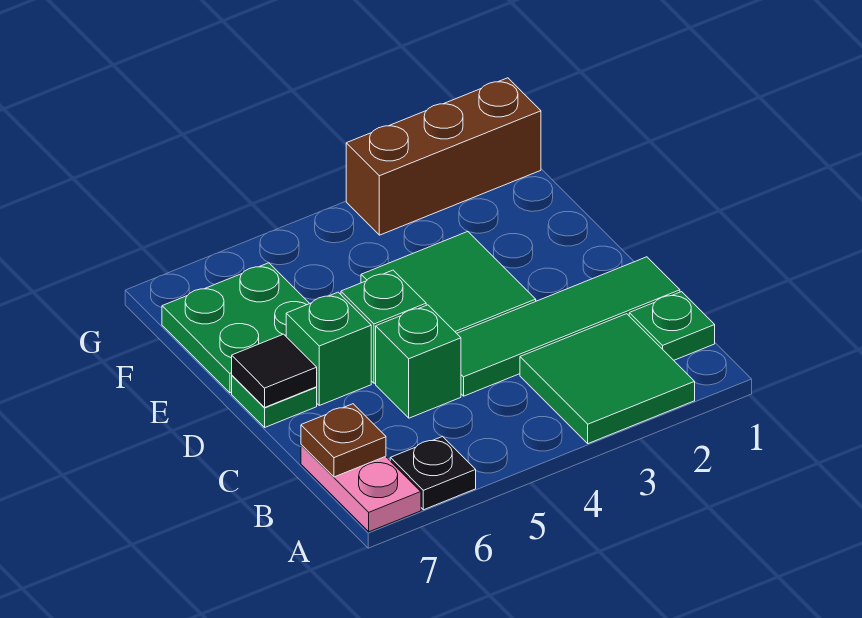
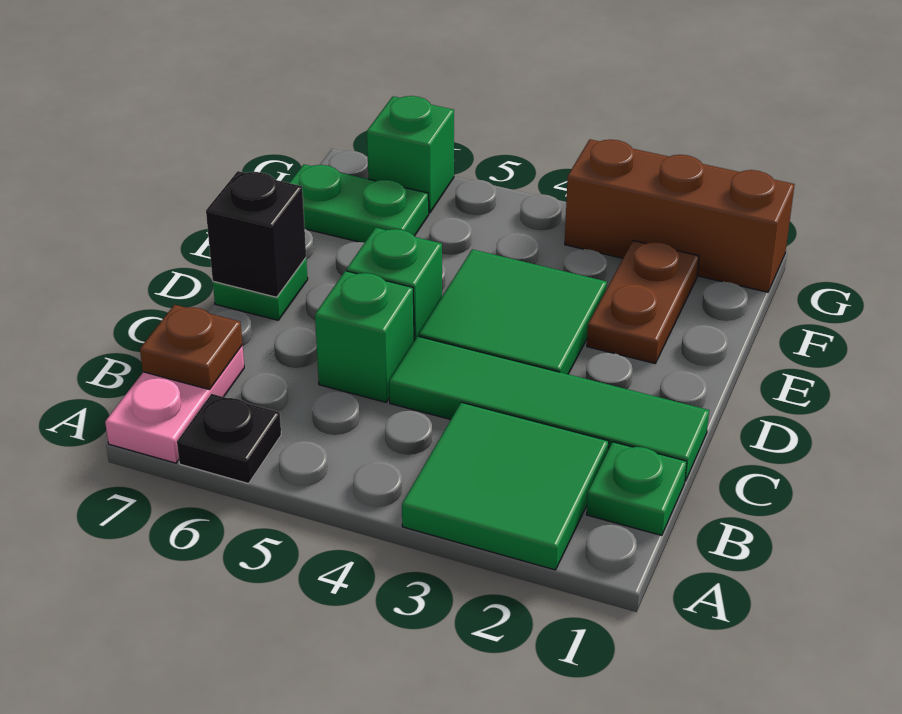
green 1x1 brick [286,292,371,405] -> green 1x1 brick moved to [367,96,454,213]
black 1x1 tile [232,334,317,407] -> black 1x1 brick [206,171,306,297]
none -> brown 1x2 plate [587,241,699,363]
green 2x2 plate [162,263,310,393] -> green 1x2 plate [290,164,429,243]

